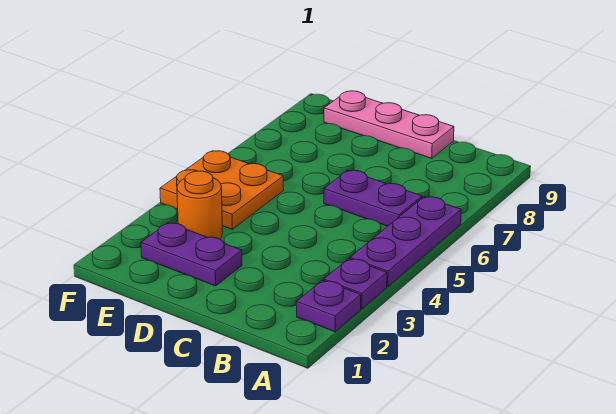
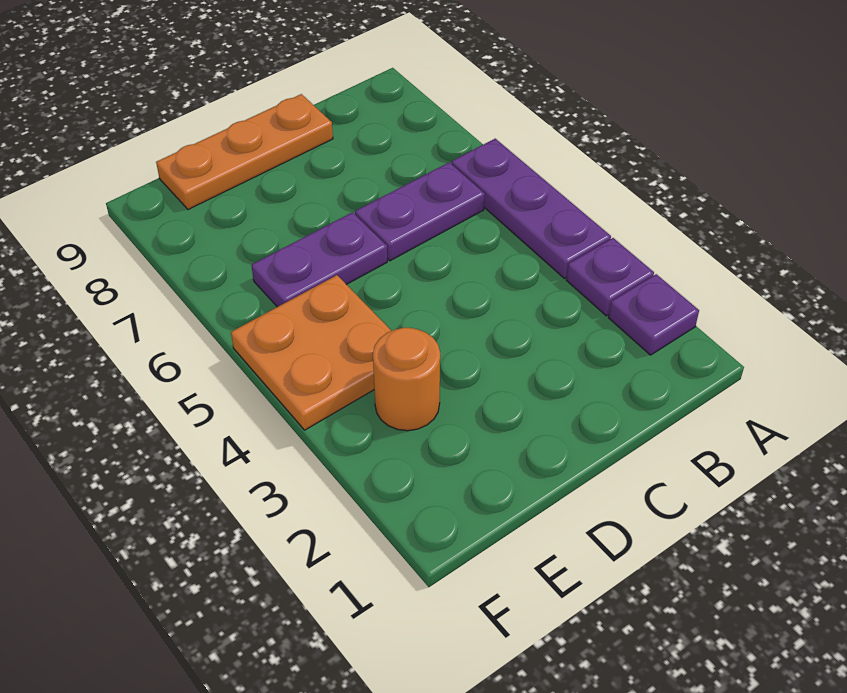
pink 1x3 plate [324,91,454,158] -> orange 1x3 plate [156,94,333,210]
purple 1x2 plate [141,223,242,286] -> purple 1x2 plate moved to [251,212,387,307]

